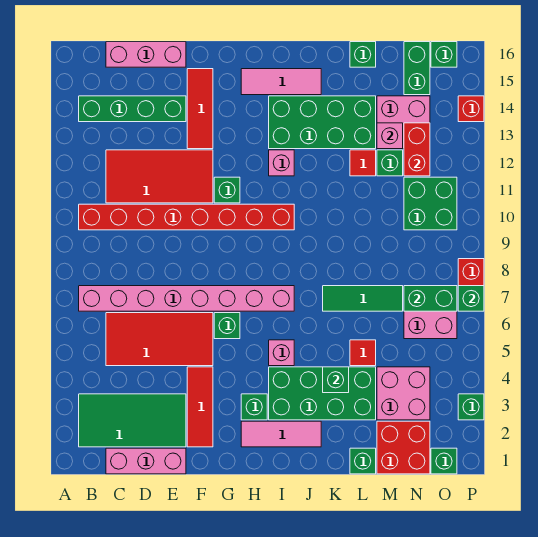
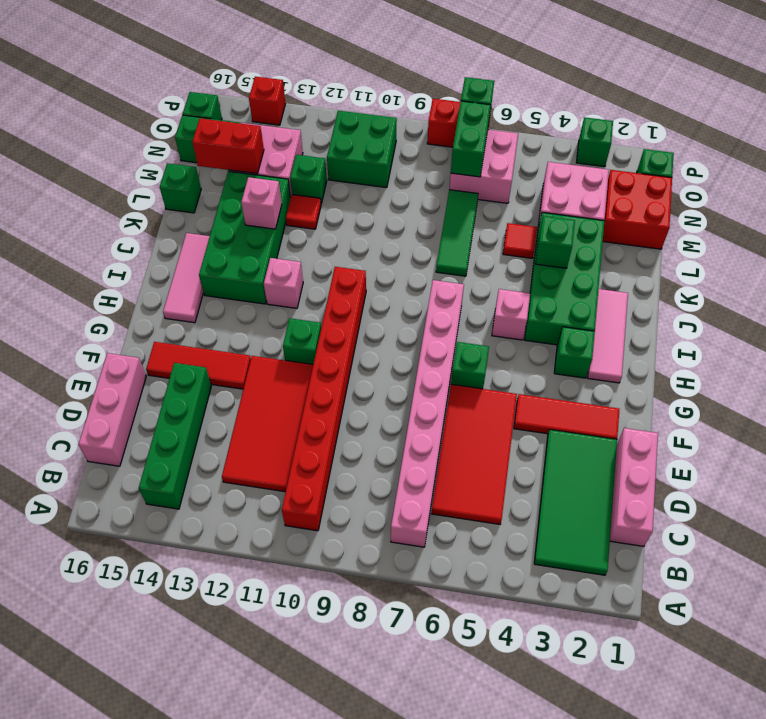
green 1x1 brick [350,448,376,474] -> none
pink 1x1 brick [377,123,403,149] -> pink 1x1 brick moved to [241,177,282,229]
red 1x2 brick [404,123,430,176] -> red 1x2 brick moved to [192,118,264,174]

